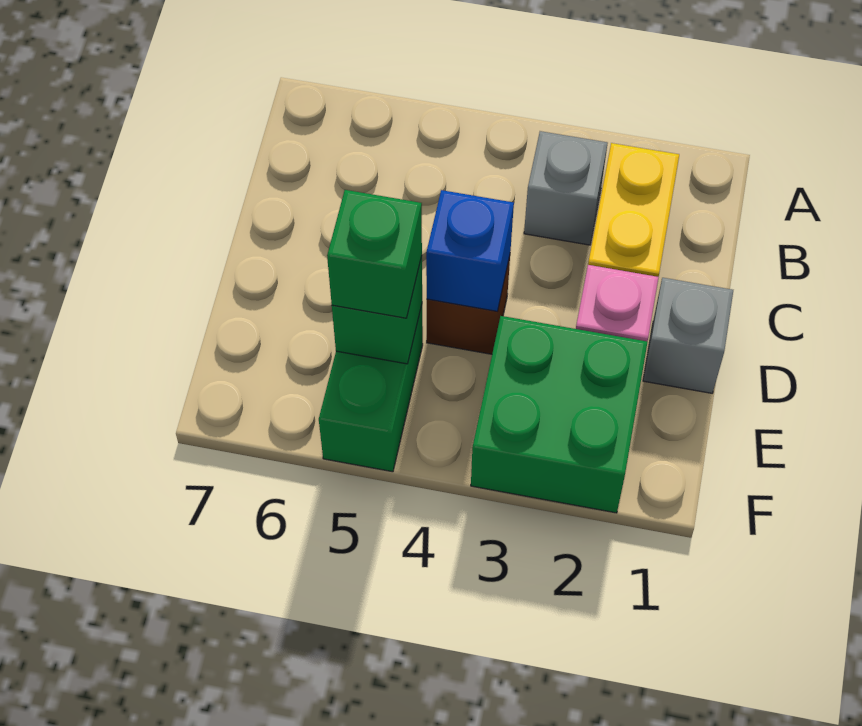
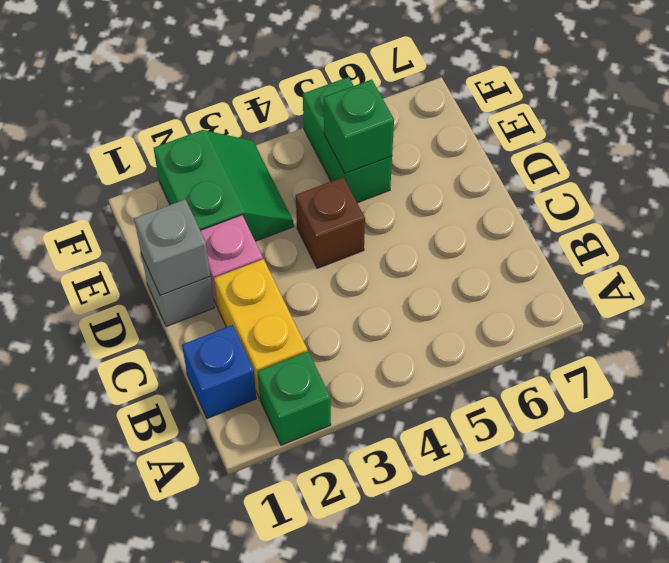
grey 1x1 brick [524,131,607,245] -> grey 1x1 brick moved to [134,199,210,295]
blue 1x1 brick [426,190,514,312] -> blue 1x1 brick moved to [182,325,256,419]
green 2x2 brick [471,316,647,513] -> green 2x2 slope [154,130,294,241]
green 1x1 brick [327,190,422,318] -> green 1x1 brick moved to [258,351,331,445]

